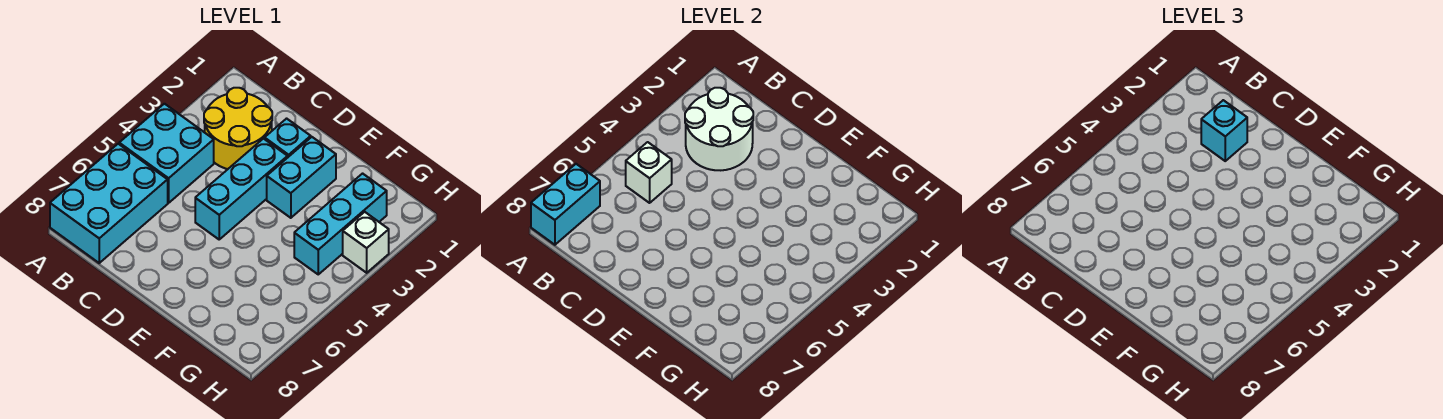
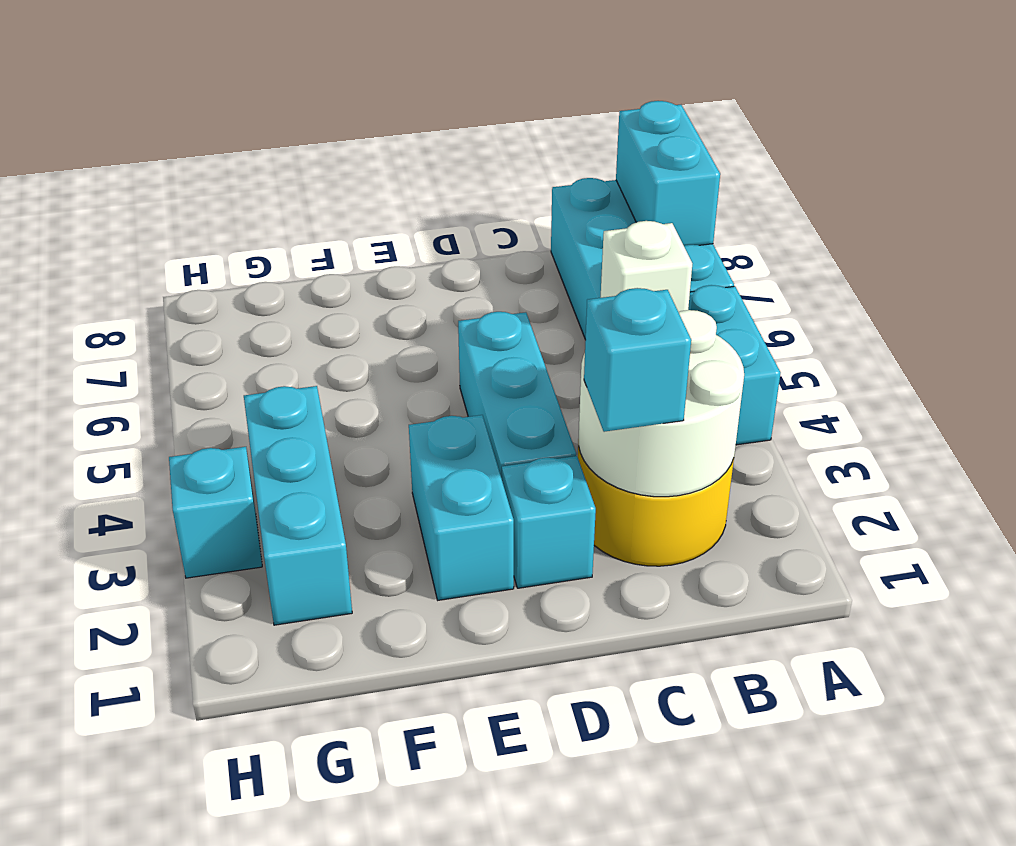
white 1x1 brick [343,212,389,273] -> cyan 1x1 brick [169,447,262,578]

